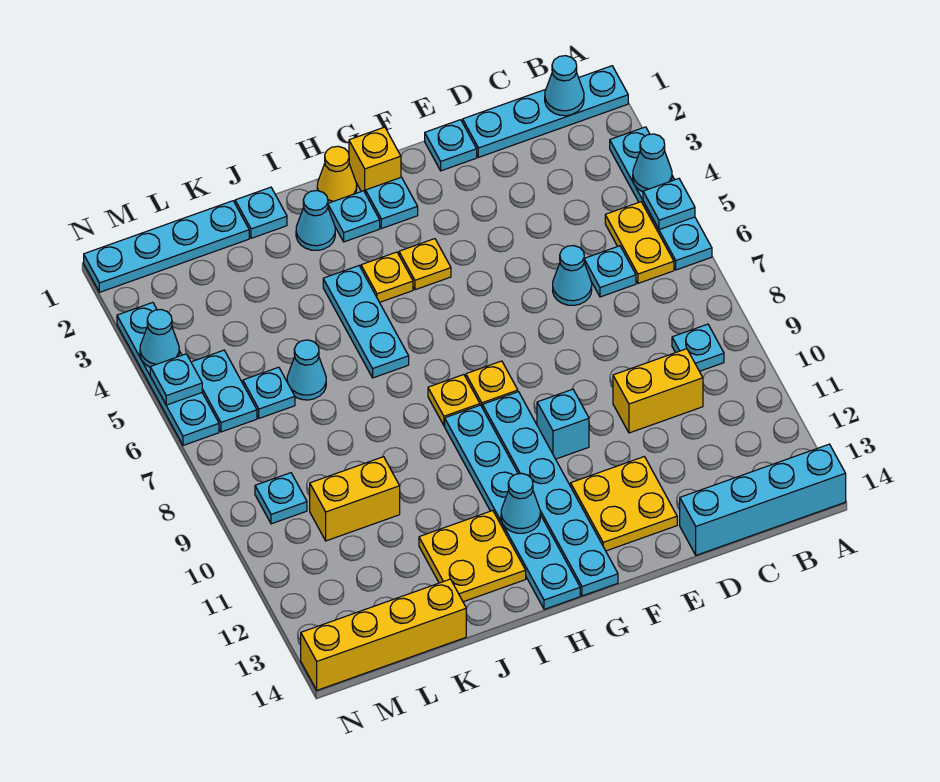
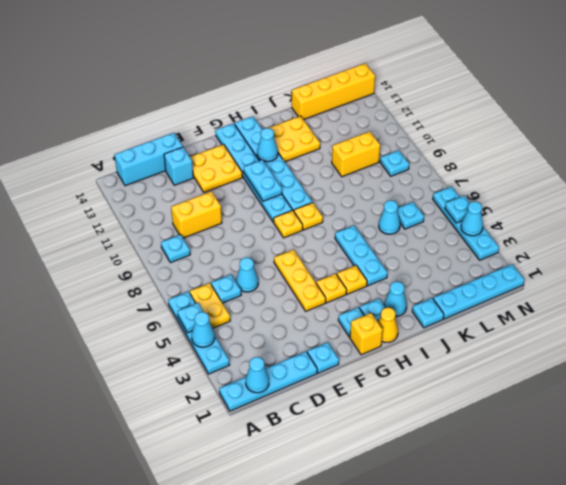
cyan 1x4 brick [680,444,846,555] -> cyan 1x3 brick [115,133,183,186]
none -> yellow 1x3 plate [274,250,326,311]
cyan 1x1 brick [537,389,589,459] -> cyan 1x1 brick moved to [164,147,193,185]
cyan 1x2 plate [191,350,257,432] -> cyan 1x2 plate moved to [244,160,282,201]

